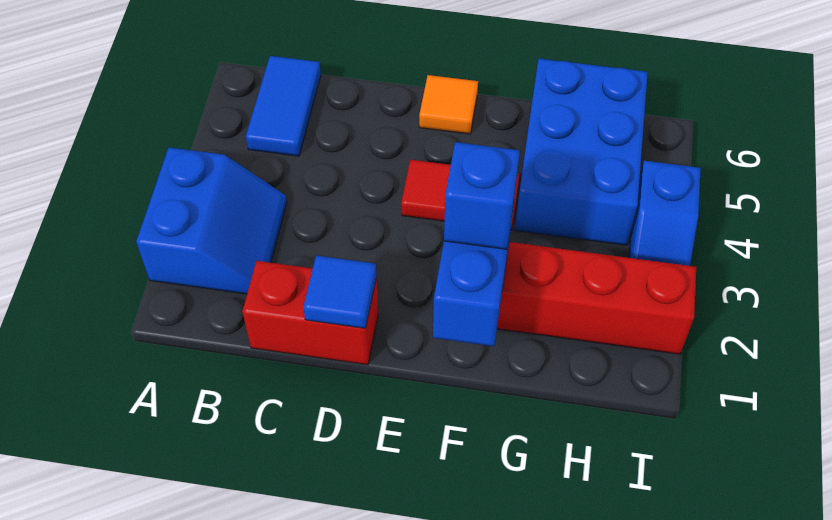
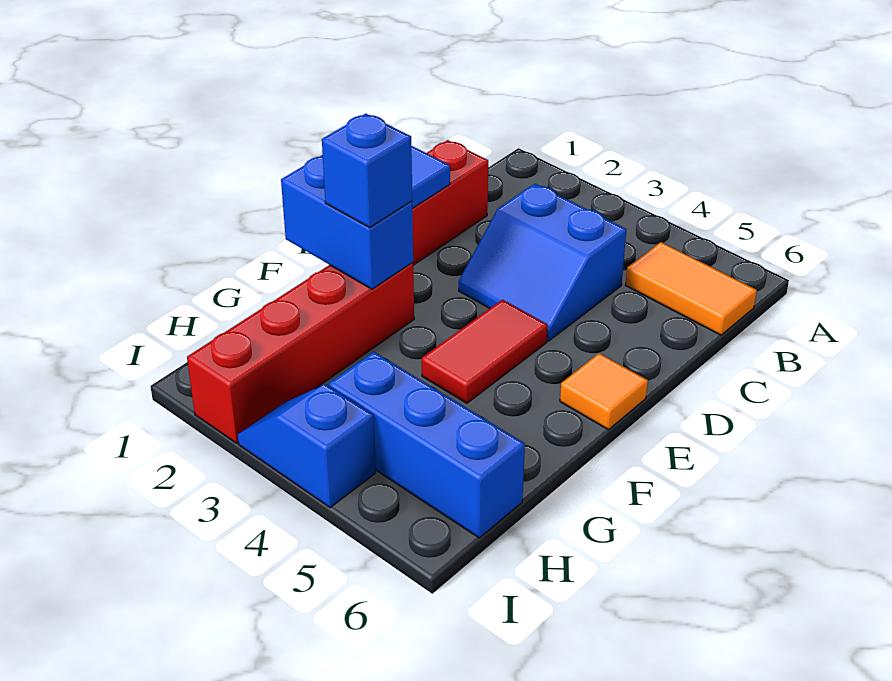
blue 2x2 slope [136,148,287,294] -> blue 2x2 slope moved to [459,184,626,341]
blue 1x2 tile [246,56,321,156] -> orange 1x2 tile [626,242,757,335]
blue 2x3 brick [515,59,648,245] -> blue 1x3 brick [329,352,525,538]

